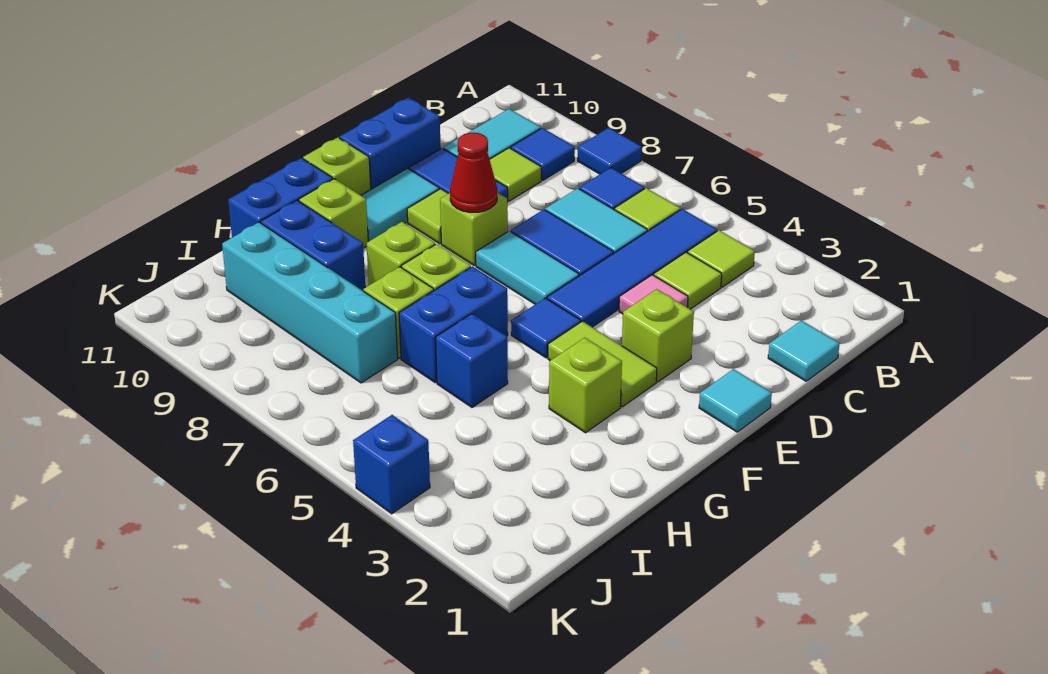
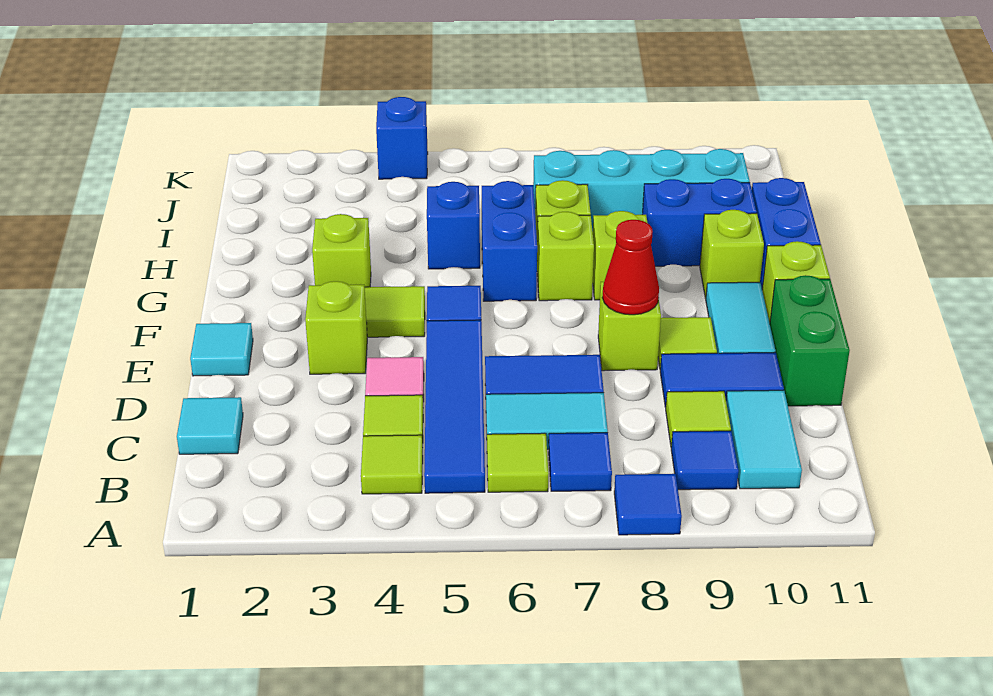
blue 1x2 brick [340,97,441,189] -> green 1x2 brick [770,275,850,406]
cyan 1x2 tile [476,231,579,304] -> none

